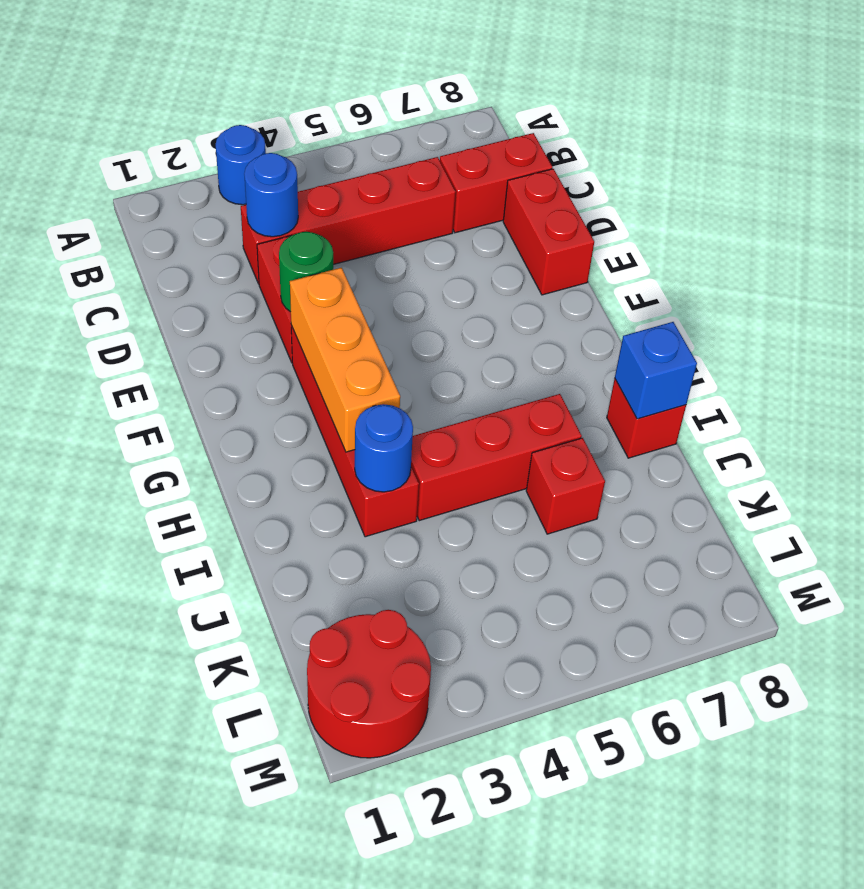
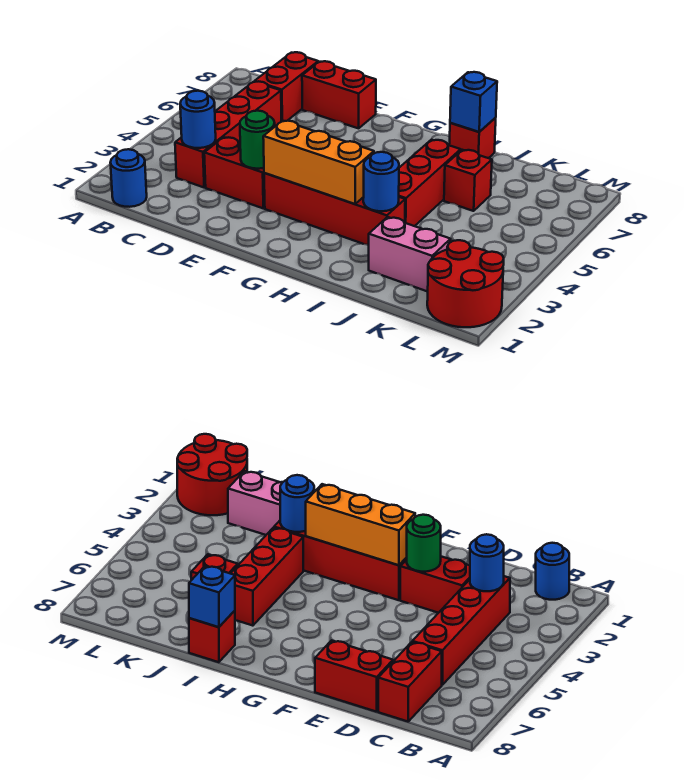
blue 1x1 round brick [216,125,266,205] -> blue 1x1 round brick moved to [110,149,147,207]
none -> pink 1x2 brick [369,217,451,292]

